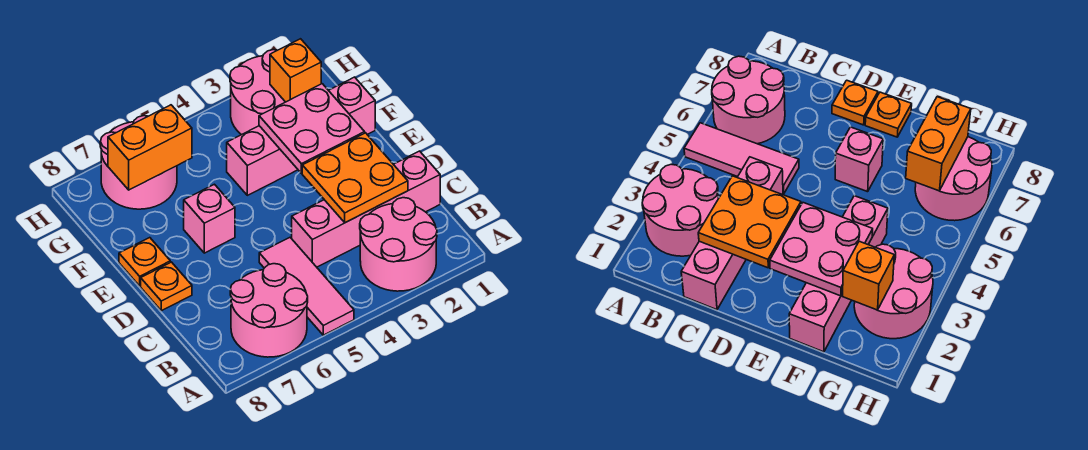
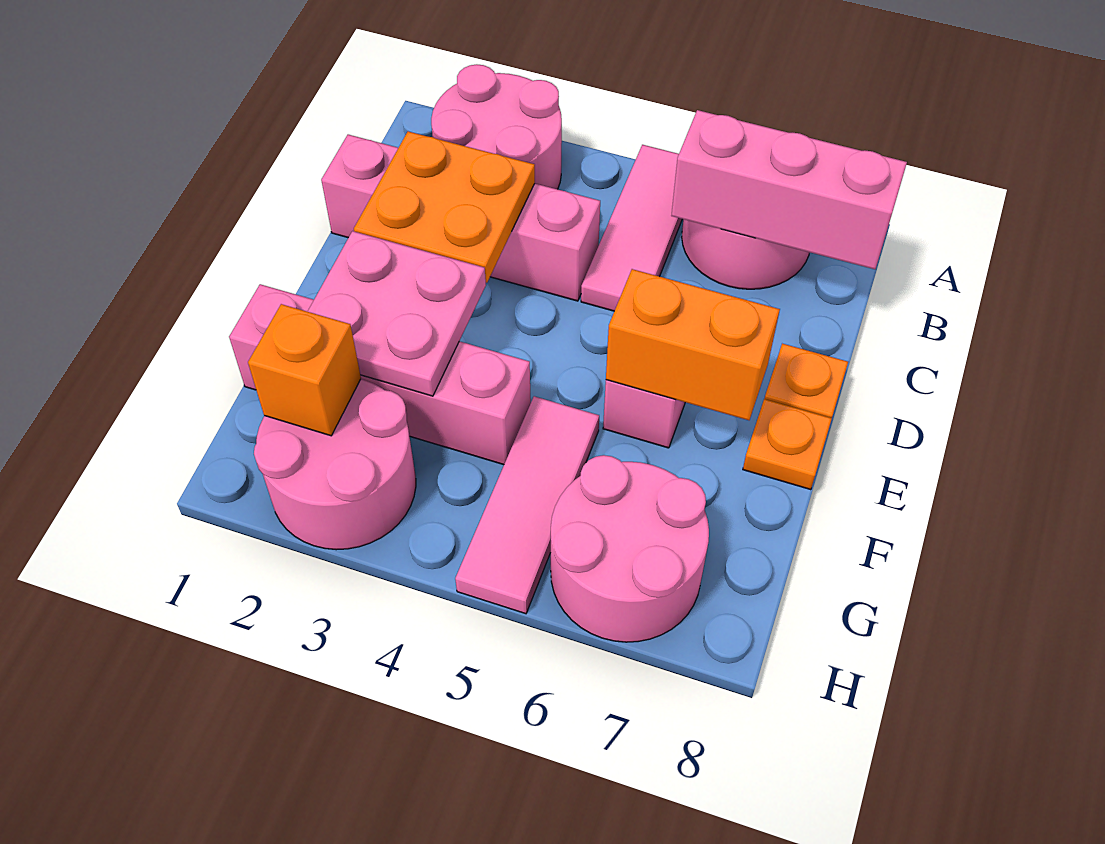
none -> pink 1x3 brick [671,110,907,269]
none -> pink 1x3 tile [455,396,599,614]
orange 1x2 brick [108,105,192,190] -> orange 1x2 brick moved to [606,269,780,420]

